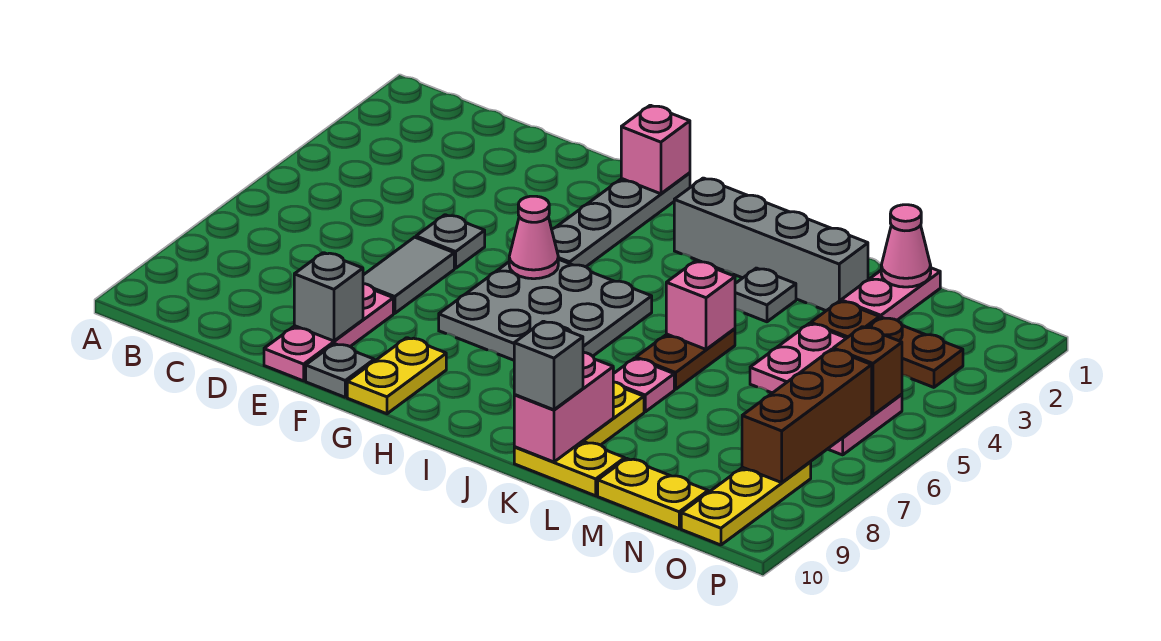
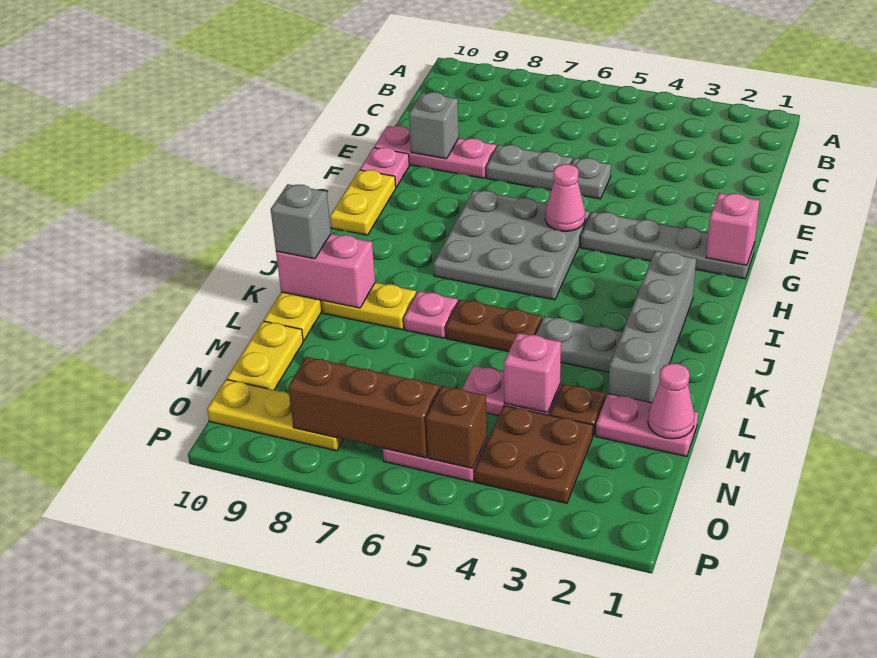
grey 1x2 tile [363,237,454,313] -> grey 1x2 plate [486,145,572,190]
grey 1x1 plate [306,344,374,397] -> pink 1x1 plate [360,148,409,187]
yellow 1x2 plate [347,338,446,414] -> yellow 1x2 plate turned to [330,170,396,235]
grey 1x1 plate [735,268,796,322] -> grey 1x2 plate [536,316,622,372]
pink 1x1 brick [666,261,735,349] -> pink 1x1 brick moved to [504,333,561,413]
brown 1x2 plate [868,317,963,387] -> brown 2x2 plate [475,406,593,503]

